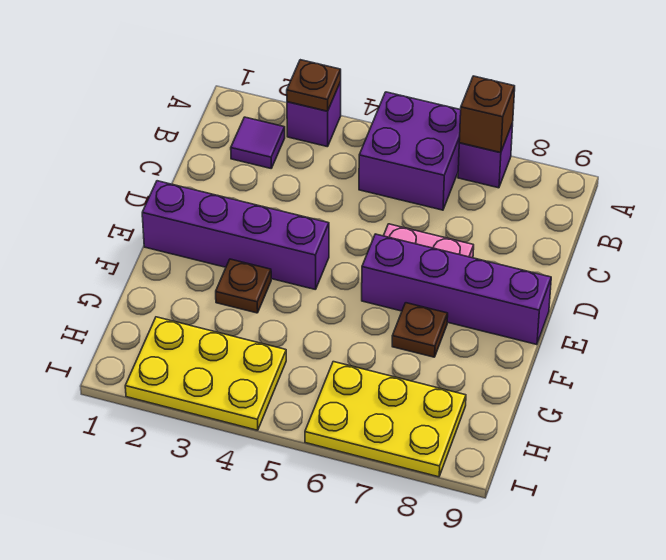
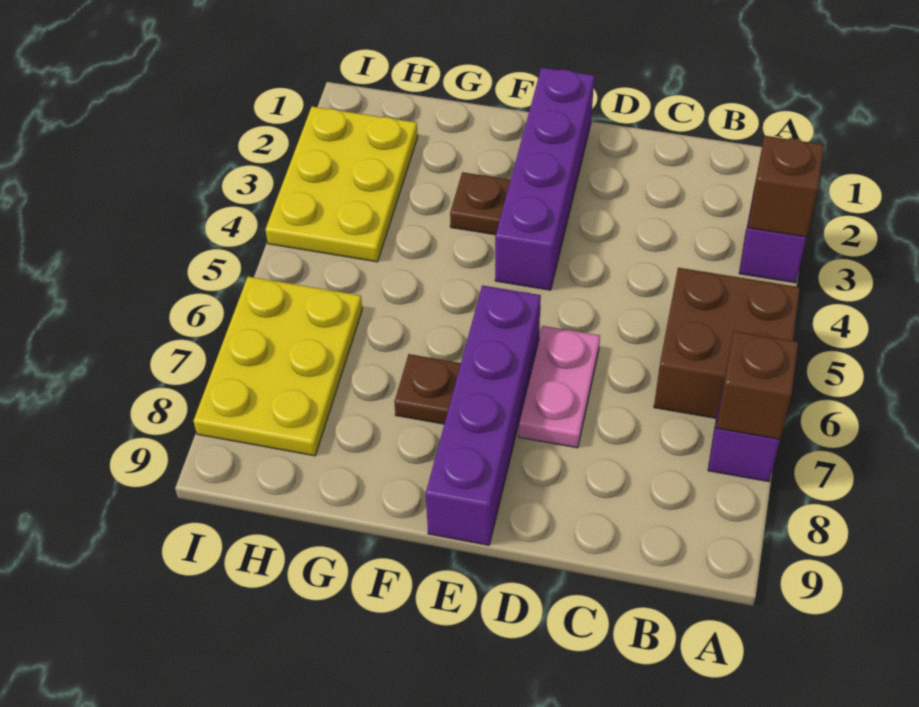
brown 1x1 plate [287,60,341,111] -> brown 1x1 brick [748,136,824,237]
purple 2x2 brick [359,92,461,210] -> brown 2x2 brick [654,268,800,418]
purple 1x1 tile [231,117,285,168] -> none

